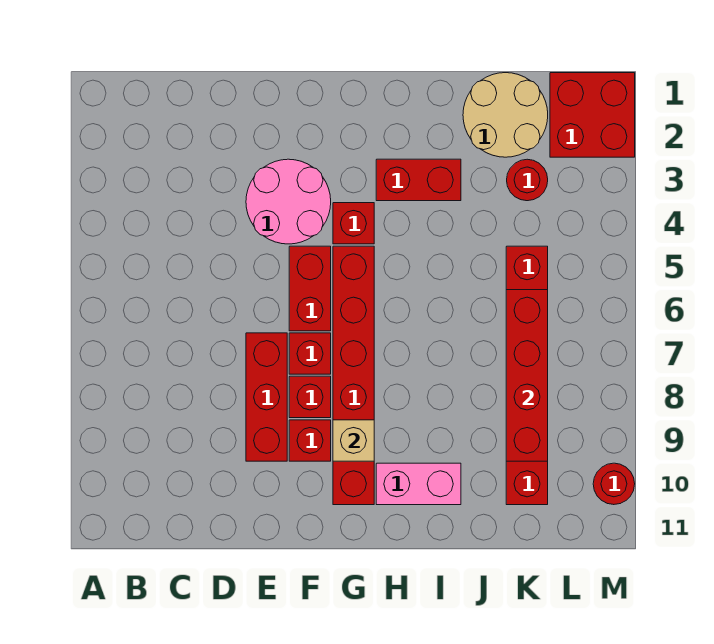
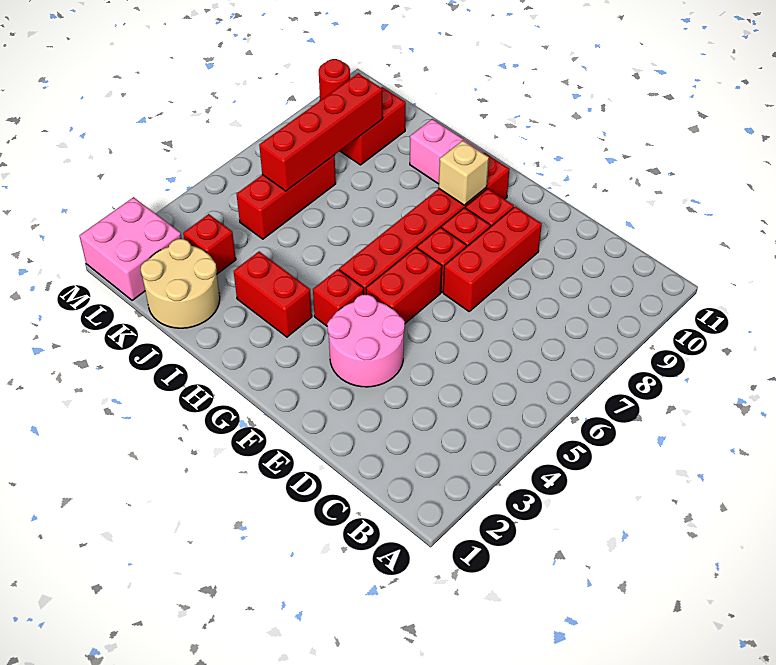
red 1x1 round brick [507,159,548,201] -> red 1x1 brick [183,214,236,274]
red 2x2 brick [550,73,635,157] -> pink 2x2 brick [80,197,182,301]

